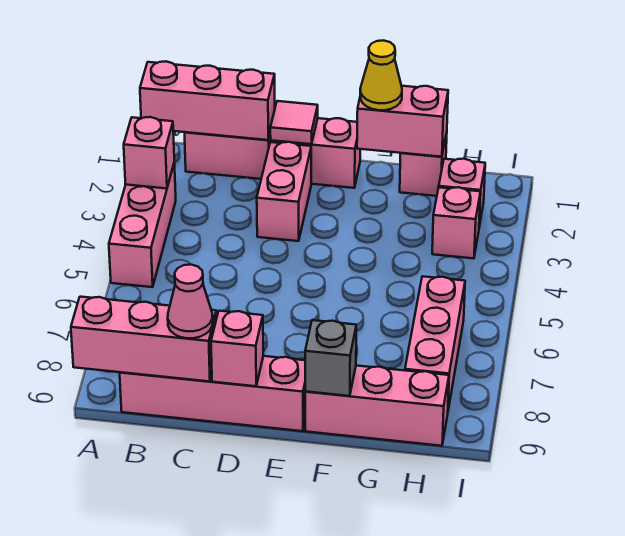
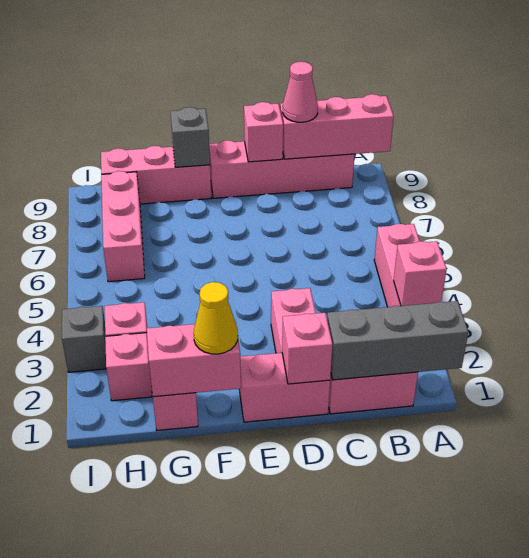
pink 1x3 brick [140,61,275,140] -> grey 1x3 brick [327,301,468,380]
pink 1x1 tile [270,101,318,144] -> pink 1x1 brick [282,313,332,384]
none -> grey 1x1 brick [62,306,106,372]

